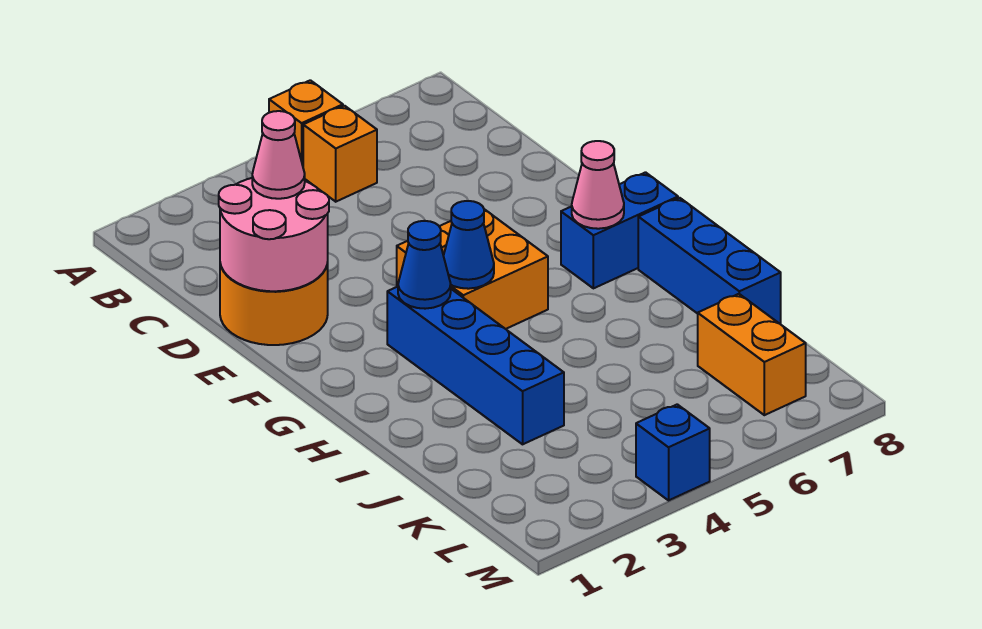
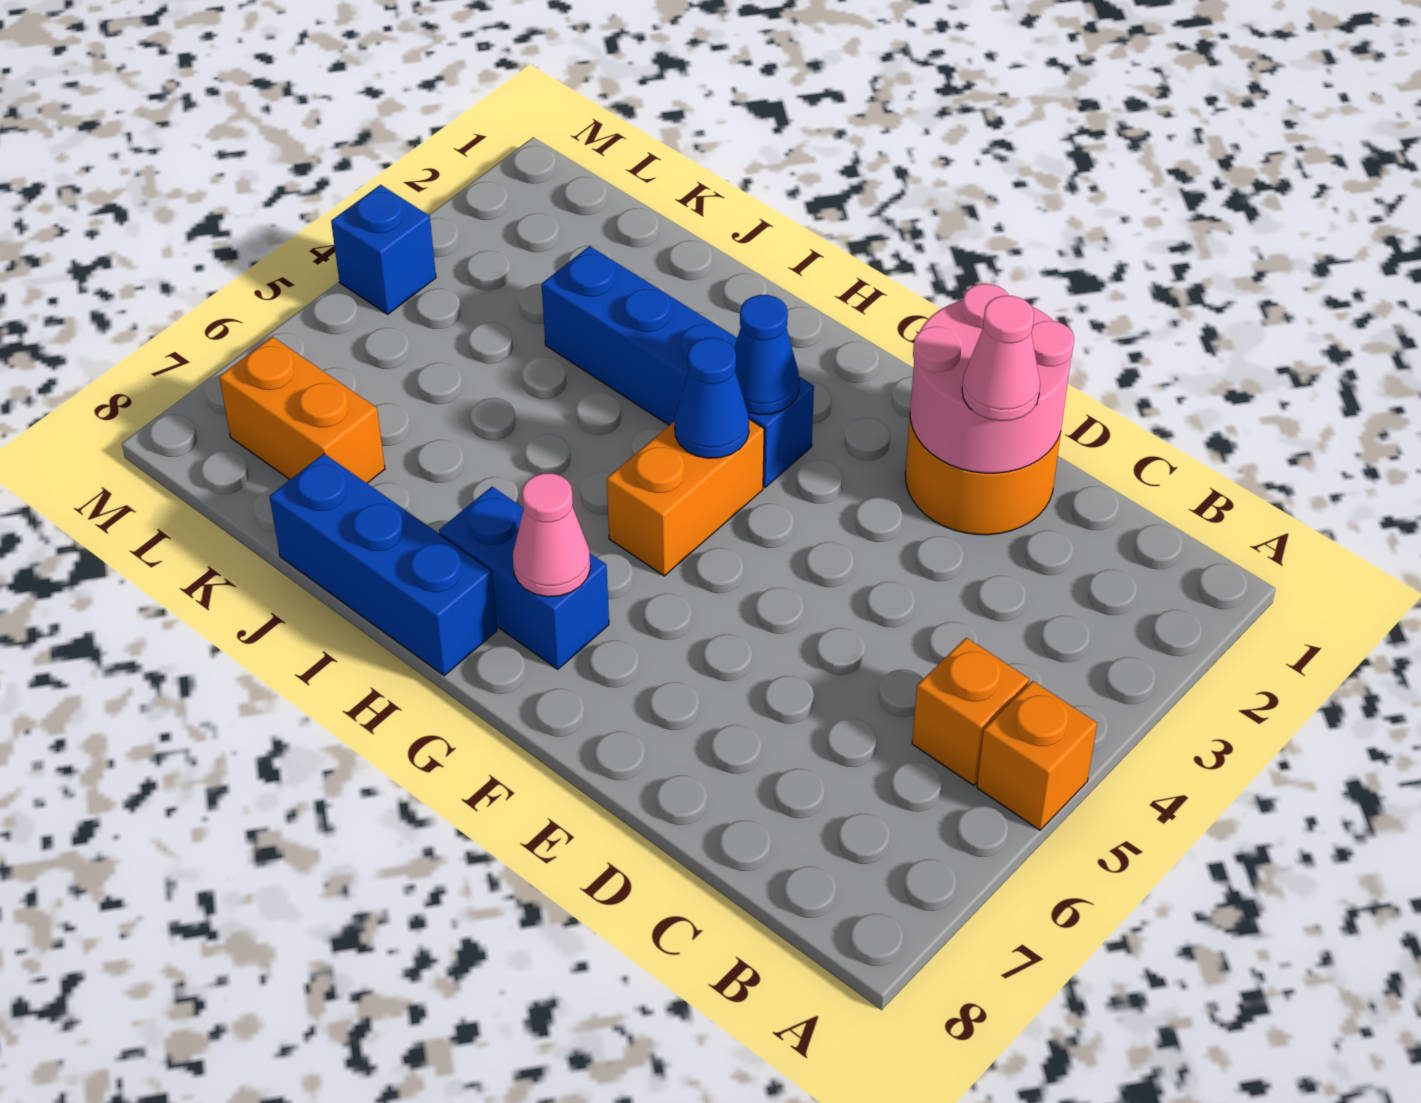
orange 2x2 brick [397,209,548,329] -> orange 1x2 brick [607,419,764,576]
blue 1x2 brick [561,172,678,288] -> blue 1x2 brick turned to [439,487,609,669]

